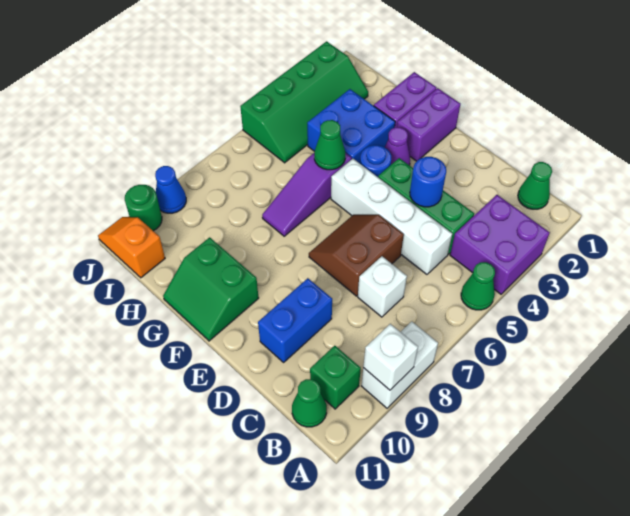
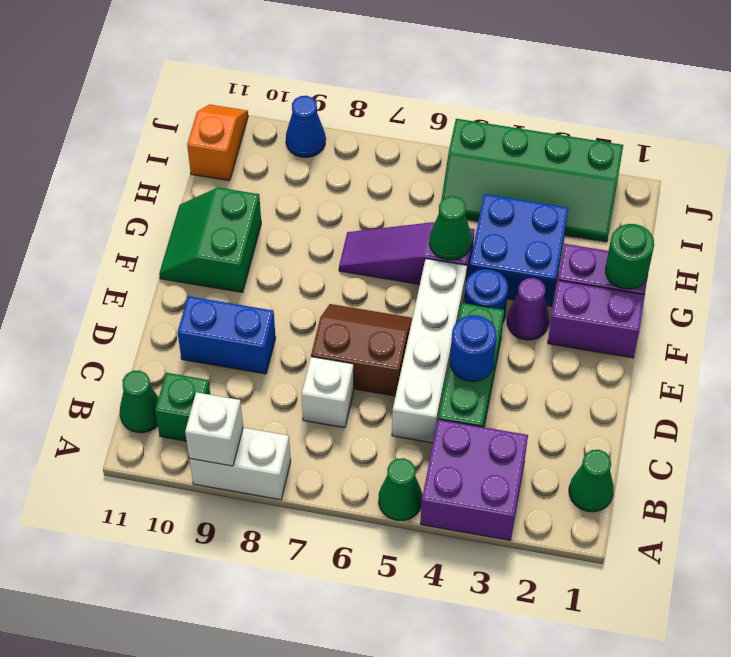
green 1x1 round brick [125,185,162,231] -> green 1x1 round brick moved to [606,224,654,289]

